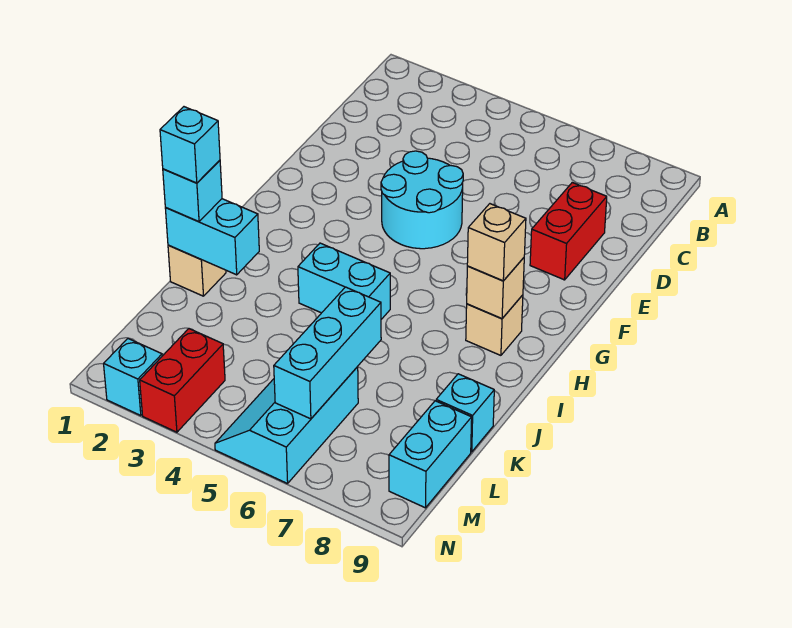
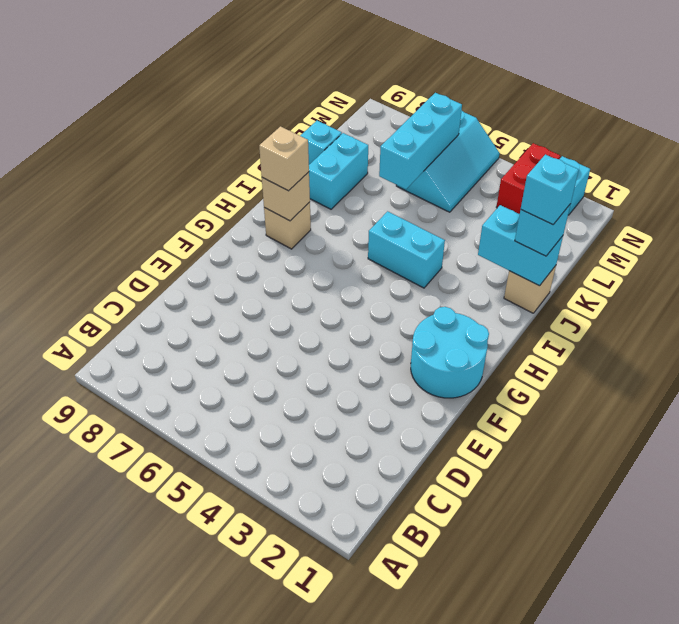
red 1x2 brick [530,183,607,280] -> none
cyan 2x2 round brick [381,151,463,249] -> cyan 2x2 round brick moved to [411,307,489,398]
cyan 1x2 brick [389,401,472,508] -> cyan 1x2 brick moved to [309,133,368,209]

